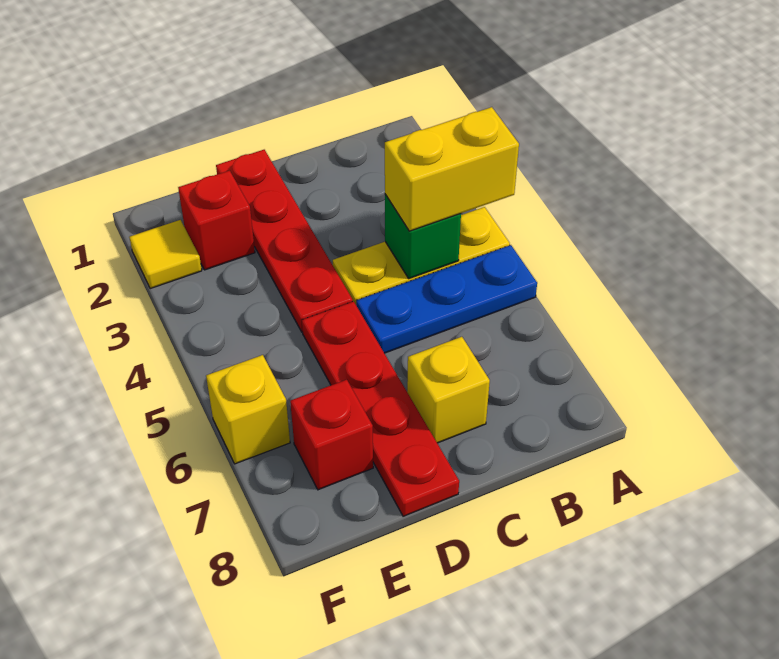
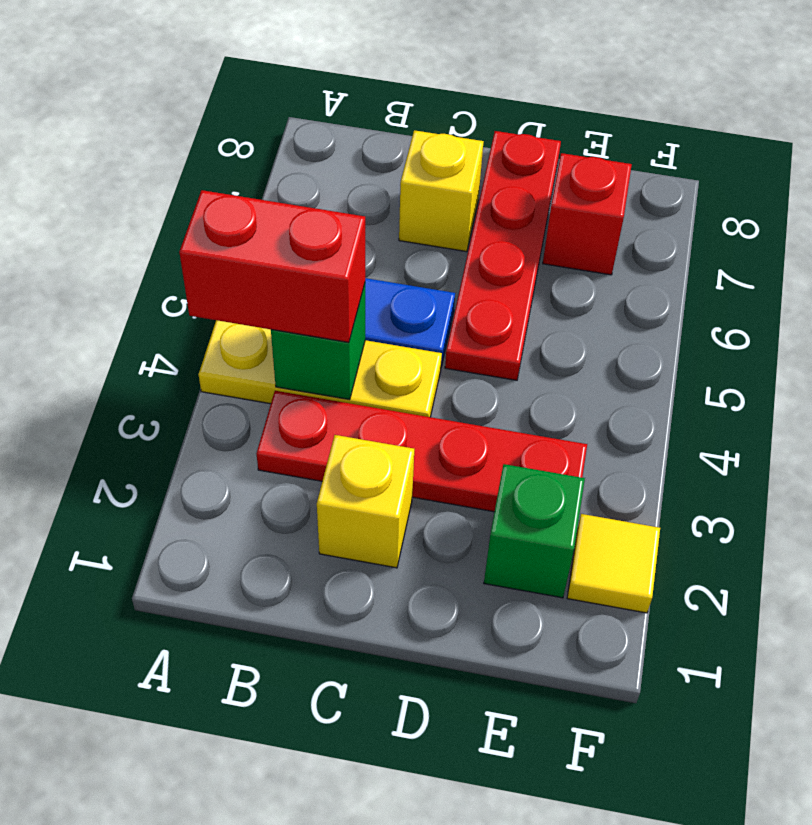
yellow 1x2 brick [385,107,519,231] -> red 1x2 brick [179,190,365,342]
red 1x4 plate [216,150,353,332] -> red 1x4 plate turned to [256,391,587,512]
red 1x1 brick [178,171,255,270] -> green 1x1 brick [484,464,585,598]
yellow 1x1 brick [206,355,290,464] -> yellow 1x1 brick moved to [317,435,414,568]

